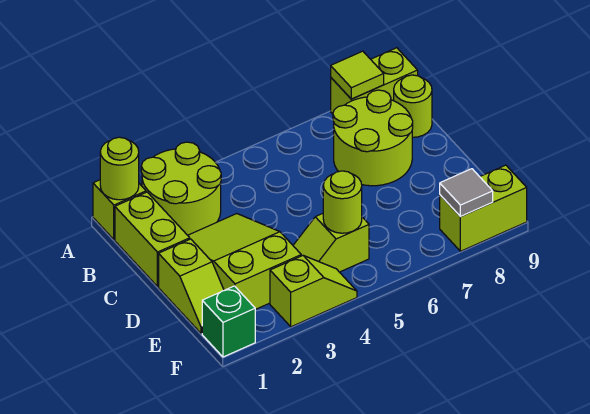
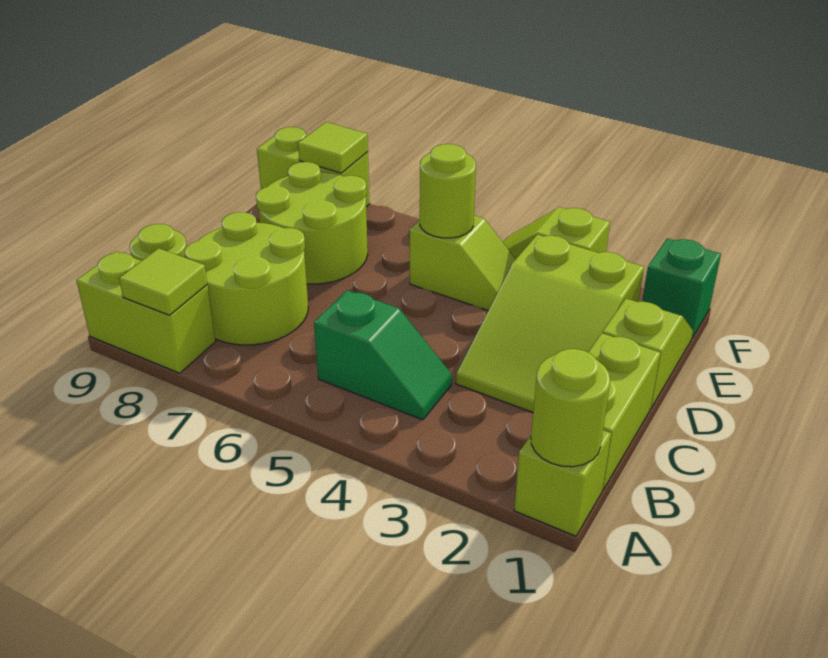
lime 2x2 round brick [141,142,221,235] -> lime 2x2 round brick moved to [256,162,368,284]
none -> green 1x2 slope [314,290,452,420]
grey 1x1 tile [440,169,493,217] -> lime 1x1 tile [298,122,368,173]

